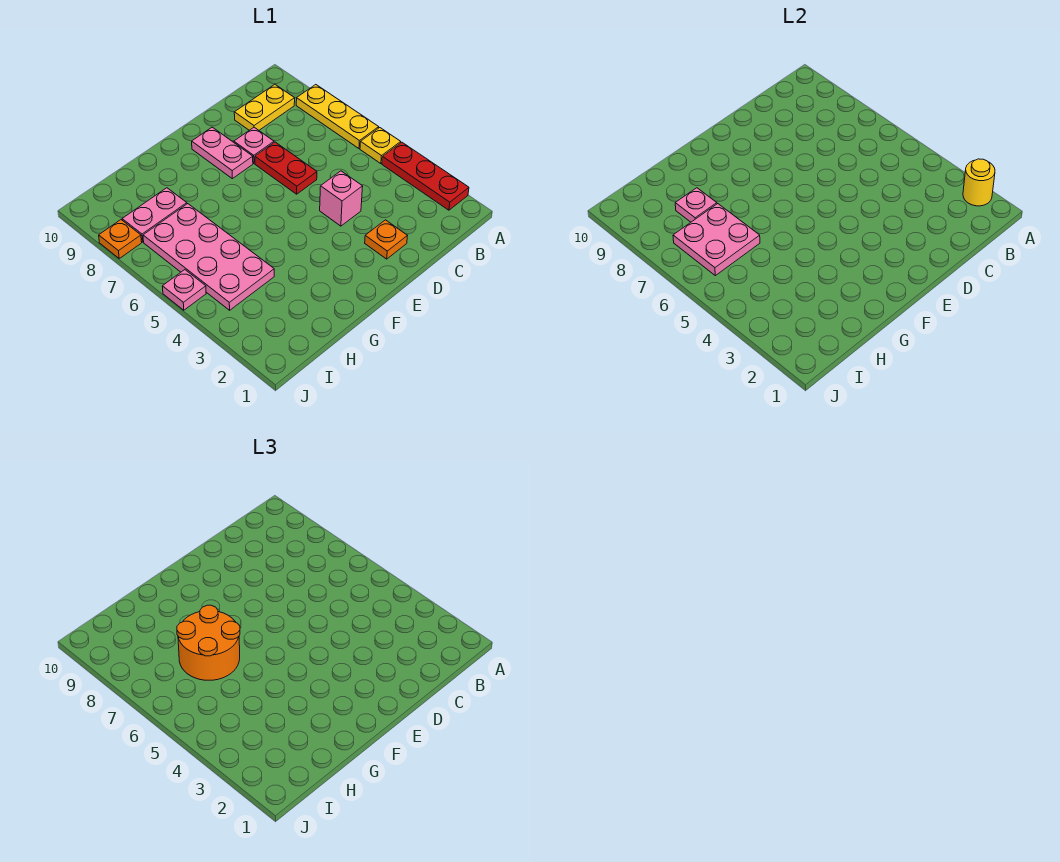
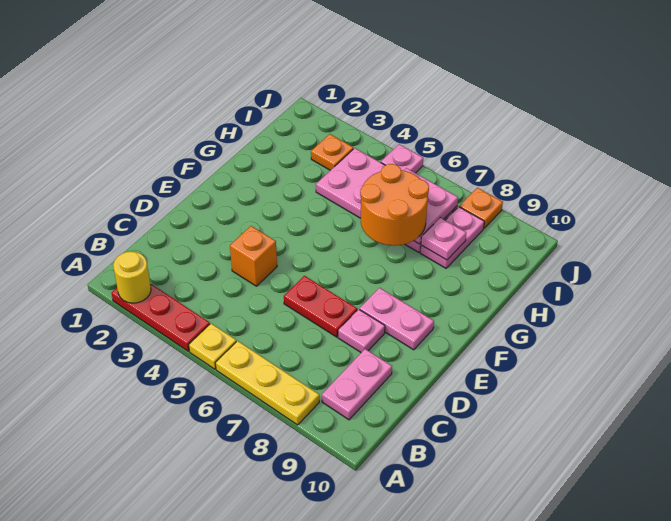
yellow 1x2 plate [234,85,295,130] -> pink 1x2 plate [322,349,392,420]
orange 1x1 plate [365,220,407,259] -> orange 1x1 plate moved to [311,134,353,170]
pink 1x1 brick [320,171,363,226] -> orange 1x1 brick [230,226,277,286]

